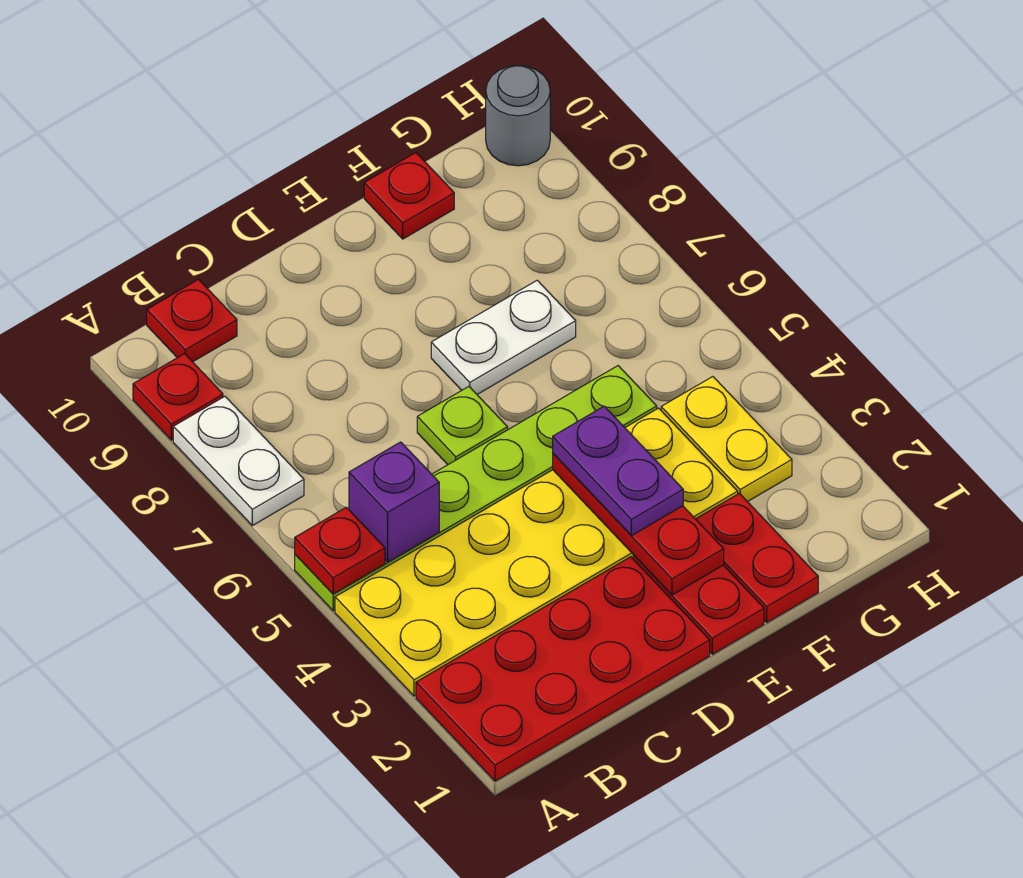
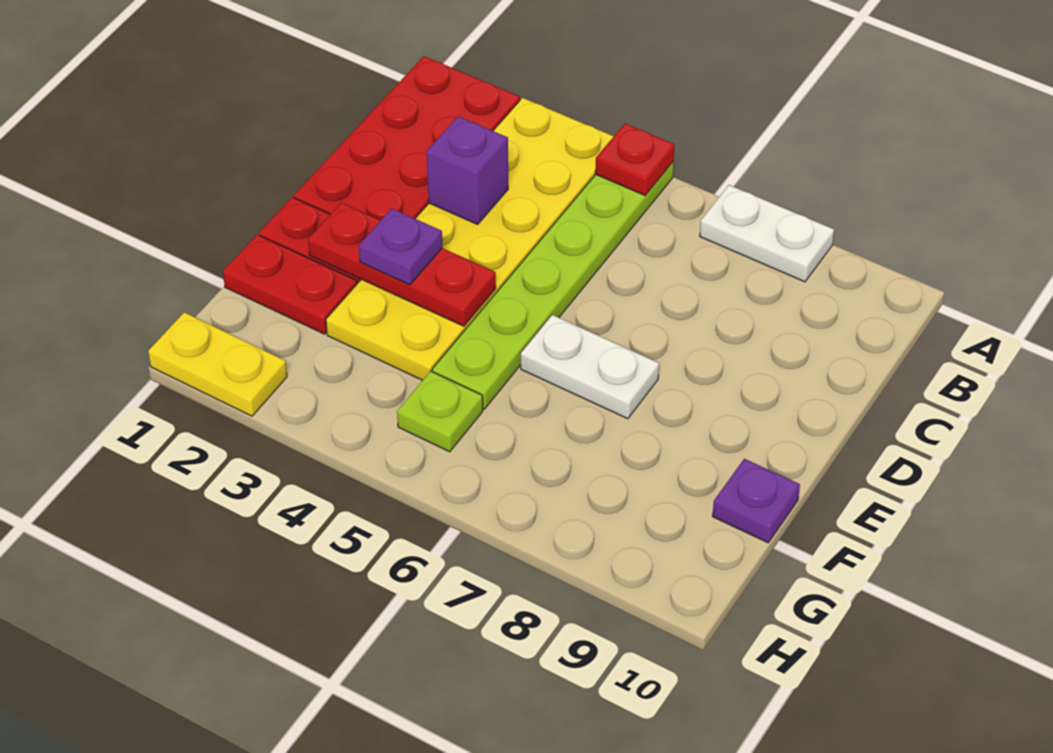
red 1x1 plate [133,354,223,440] -> none
purple 1x1 brick [349,442,439,562] -> purple 1x1 brick moved to [427,116,508,225]
red 1x1 plate [147,279,237,362] -> none
lime 1x1 plate [417,387,508,465] -> lime 1x1 plate moved to [397,371,483,452]
purple 1x2 plate [553,406,683,536] -> purple 1x1 plate [359,209,442,285]
white 1x2 plate [431,280,576,394] -> white 1x2 plate turned to [521,315,659,419]
red 1x1 plate [364,153,454,239] -> purple 1x1 plate [713,459,800,543]
yellow 1x2 plate [661,377,792,502] -> yellow 1x2 plate moved to [148,312,287,416]
grey 1x1 round brick [486,65,550,166] -> none

